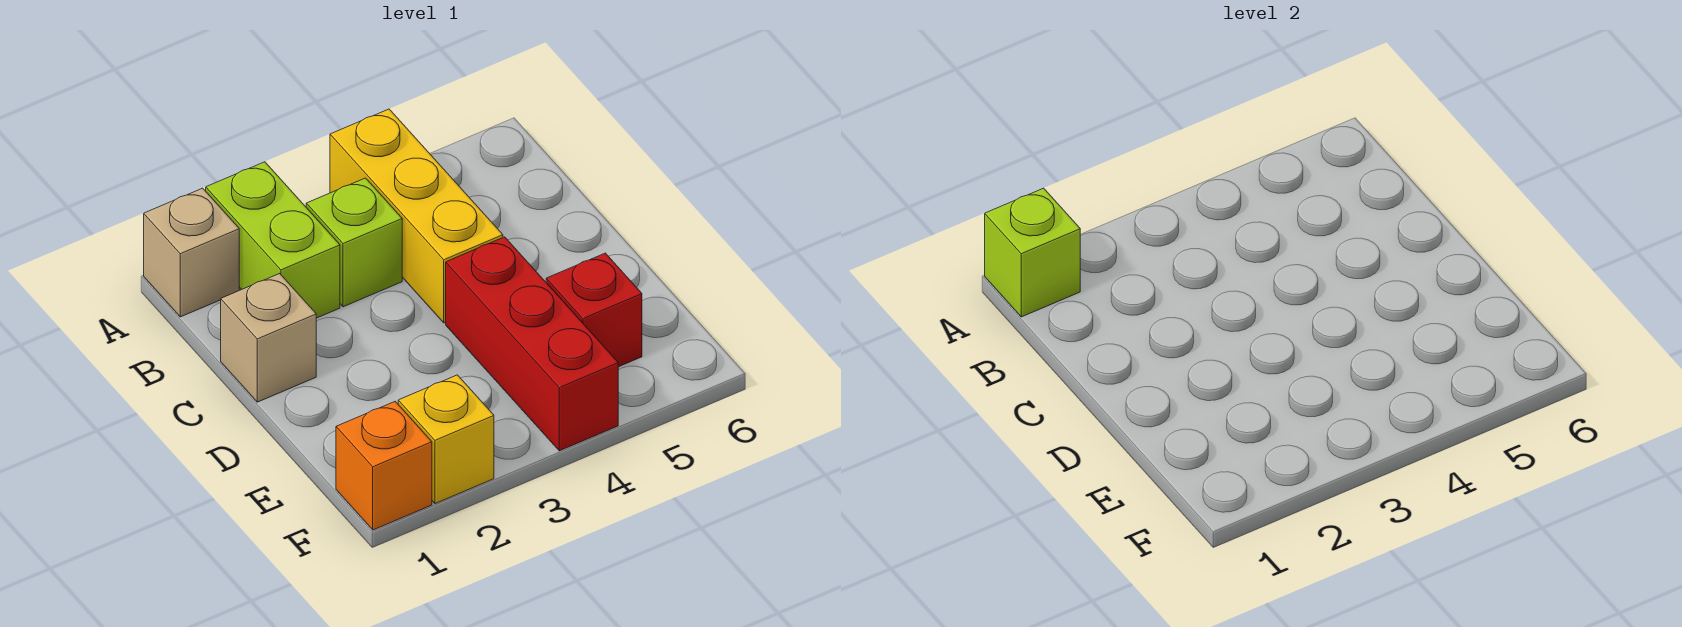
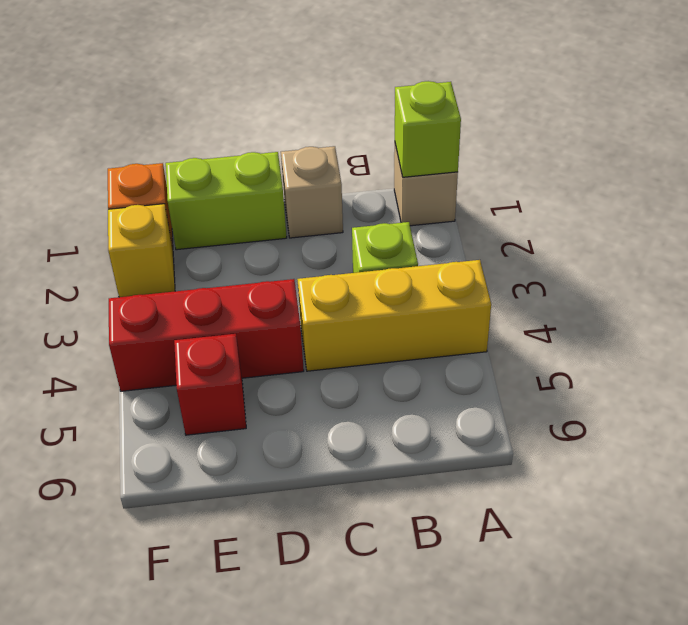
lime 1x2 brick [206,162,340,318] -> lime 1x2 brick moved to [166,152,287,250]

